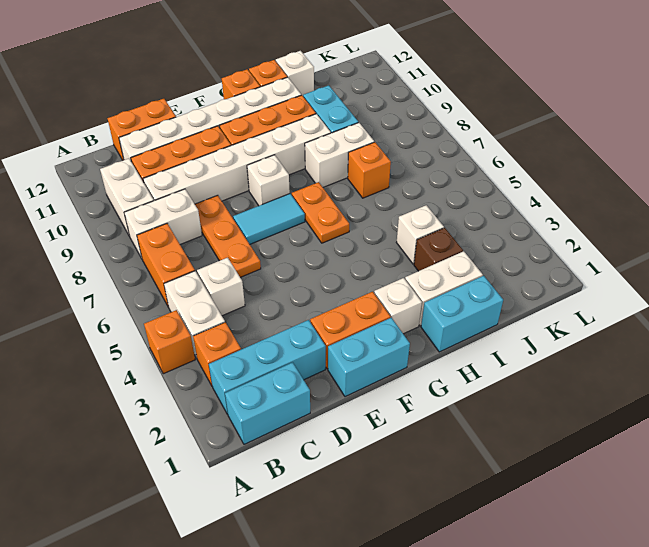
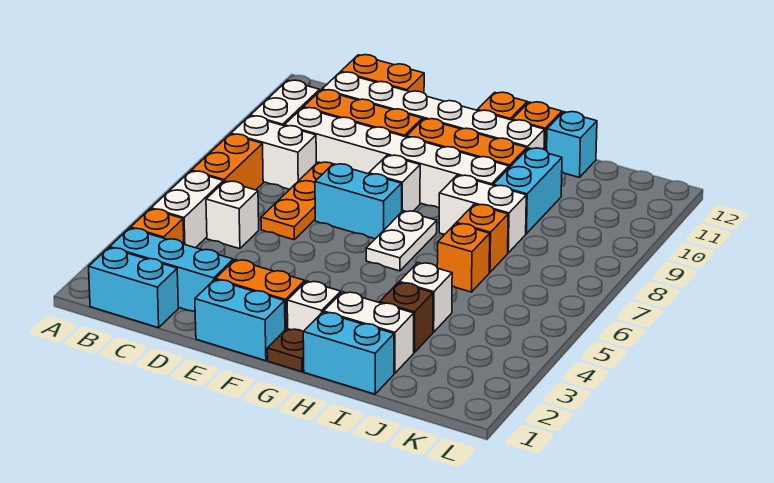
orange 1x1 brick [144,310,195,374] -> orange 1x1 brick moved to [437,223,490,292]
cyan 1x2 tile [233,194,305,244] -> cyan 1x2 brick [315,164,402,239]
none -> brown 1x1 plate [267,329,304,372]
orange 1x2 plate [292,182,349,243] -> white 1x2 plate [366,211,437,271]
white 1x1 brick [276,51,314,96] -> cyan 1x1 brick [547,112,597,177]

